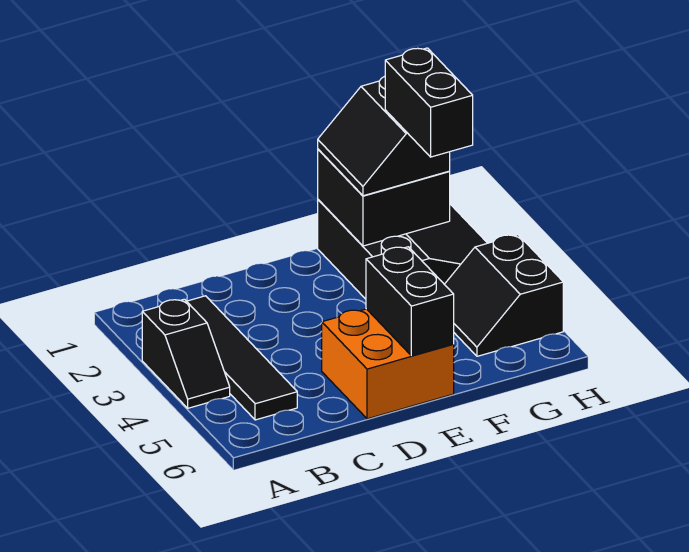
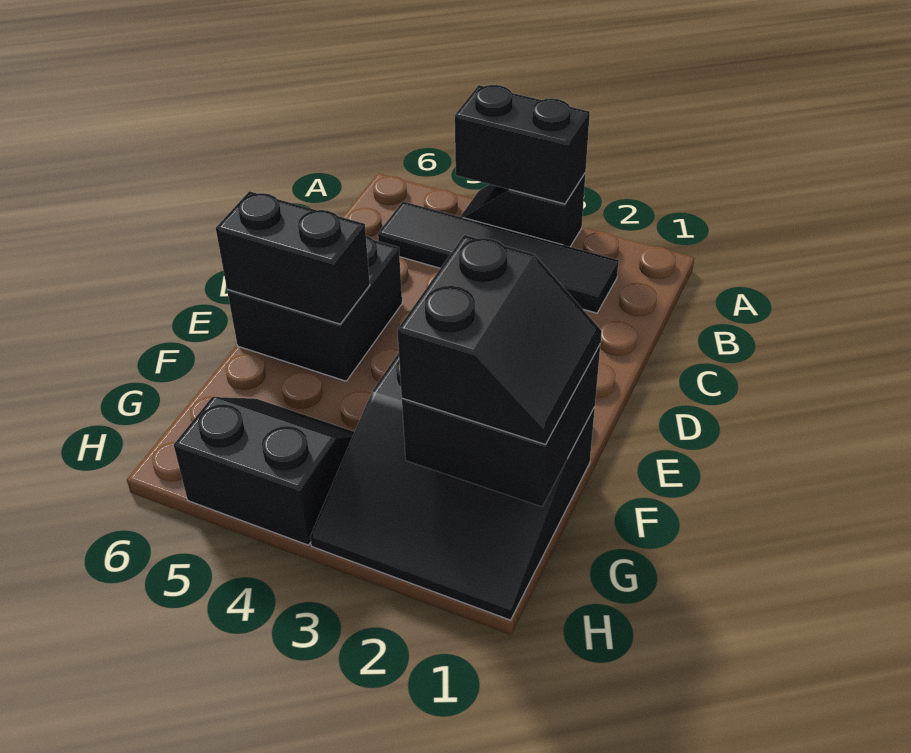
orange 2x2 brick [322,309,454,419] -> black 2x2 brick [227,236,402,381]
black 2x2 slope [318,76,450,196] -> black 2x2 slope turned to [397,235,602,444]
black 1x2 brick [385,48,473,157] -> black 1x2 brick moved to [455,85,590,204]

